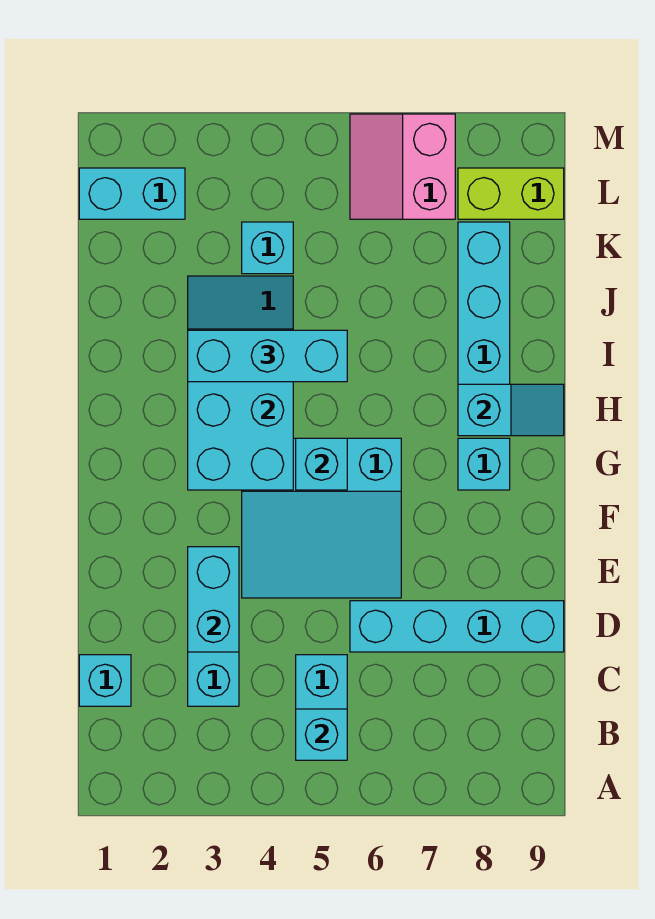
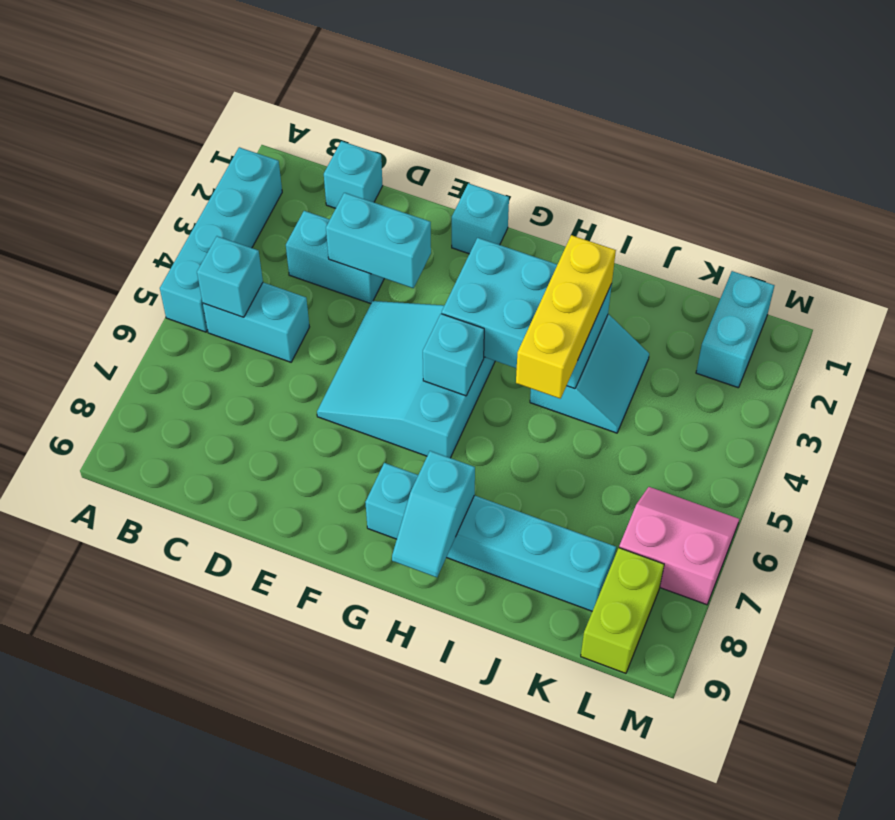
cyan 1x4 brick [350,601,564,652] -> cyan 1x4 brick moved to [160,147,282,332]
cyan 1x3 brick [188,330,347,382] -> yellow 1x3 brick [516,235,616,399]
cyan 1x1 brick [242,222,293,274] -> cyan 1x1 brick moved to [452,183,509,254]

